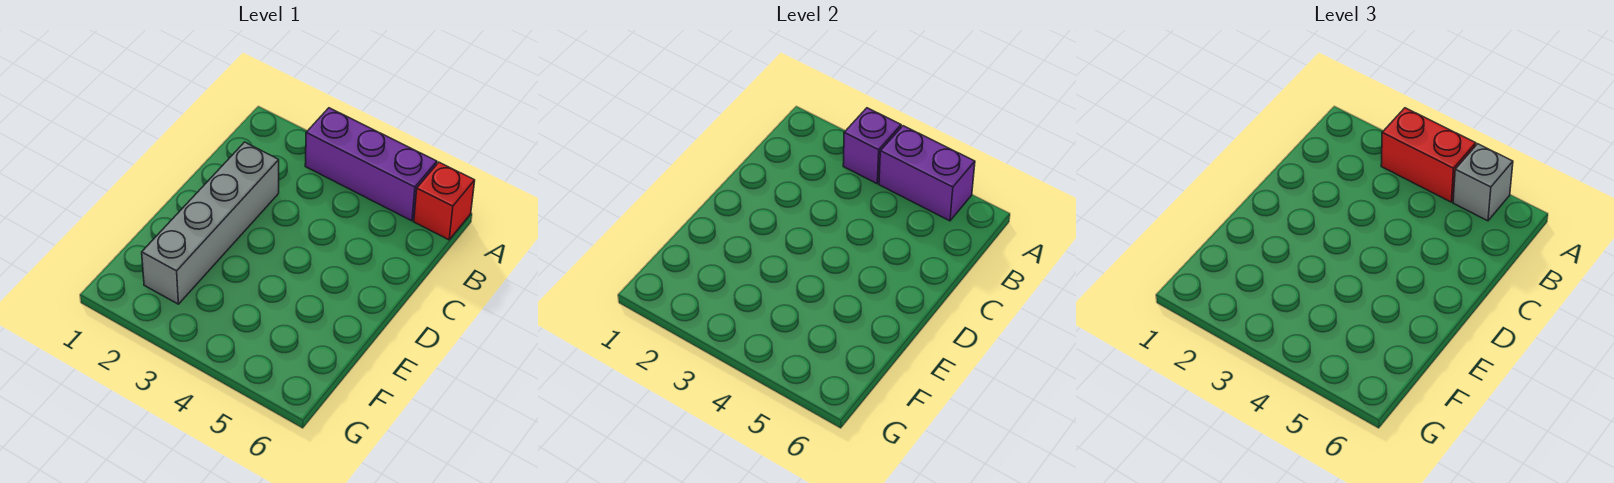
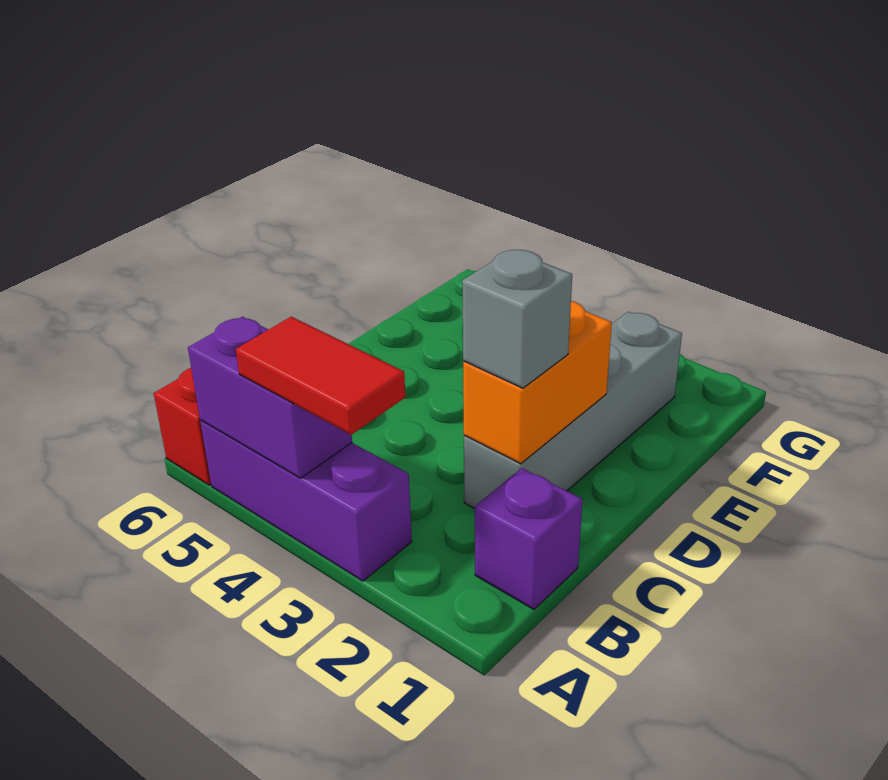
purple 1x1 brick [843,108,901,184] -> purple 1x1 brick moved to [475,468,583,609]
red 1x2 brick [1381,108,1476,202] -> red 1x2 tile [236,317,405,435]
grey 1x1 brick [1453,144,1513,221] -> grey 1x1 brick moved to [462,250,572,388]
none -> orange 1x2 brick [463,301,612,464]

